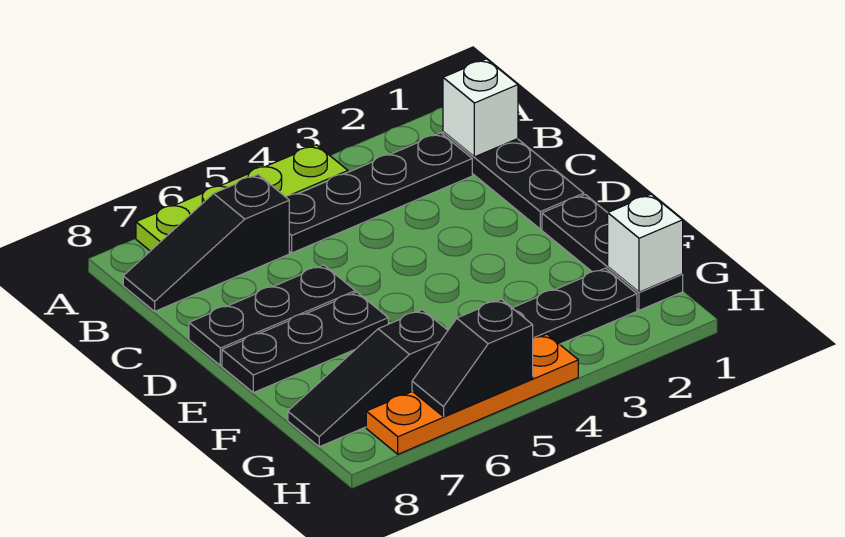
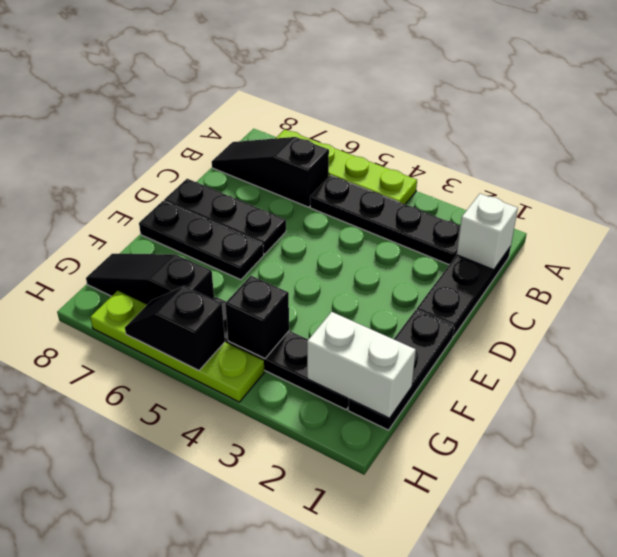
white 1x1 brick [608,194,683,292] -> white 1x2 brick [307,312,416,418]
none -> black 1x1 brick [225,276,289,358]
orange 1x4 plate [366,334,578,454] -> lime 1x4 plate [90,291,264,402]

